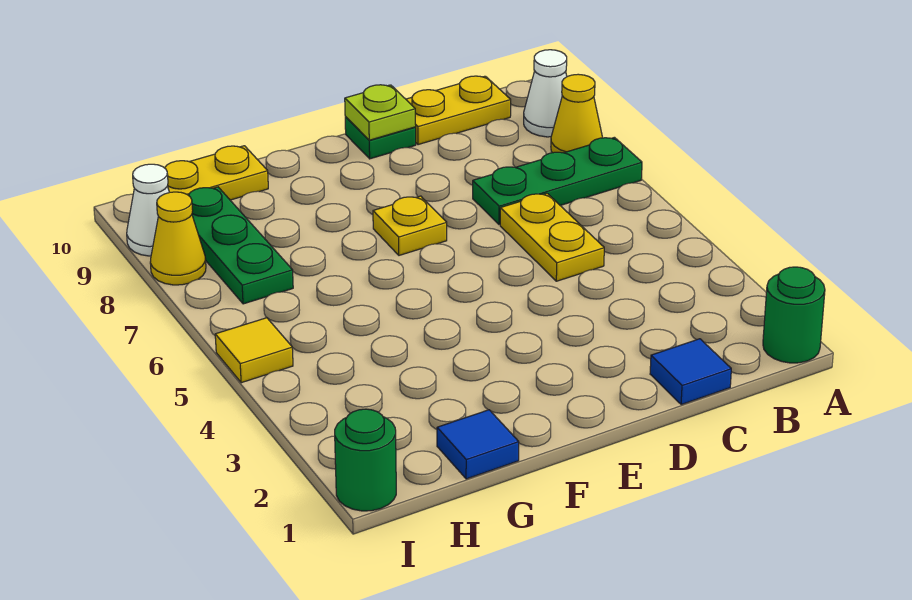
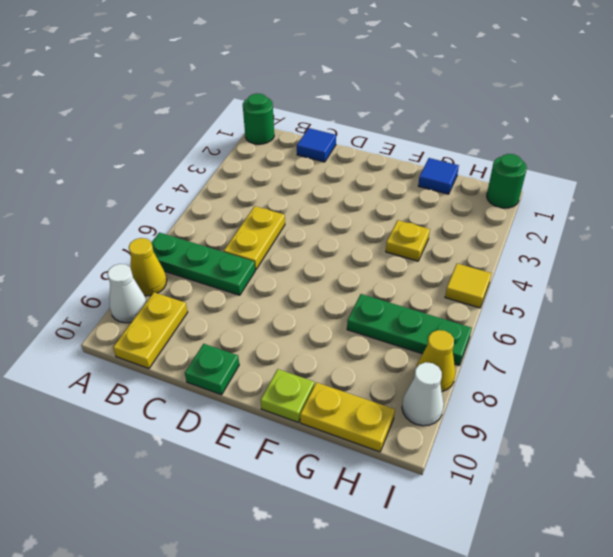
yellow 1x2 plate [406,76,511,145] -> yellow 1x2 plate turned to [113,292,188,369]
lime 1x1 plate [345,85,416,140] -> lime 1x1 plate moved to [261,369,314,422]
yellow 1x1 plate [373,196,447,255] -> yellow 1x1 plate moved to [386,220,430,261]
green 1x3 plate [188,187,293,304] -> green 1x3 plate turned to [347,294,472,365]

